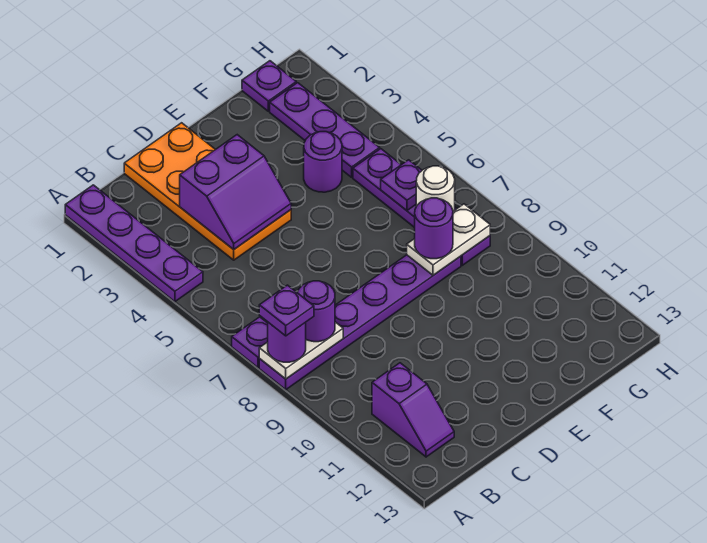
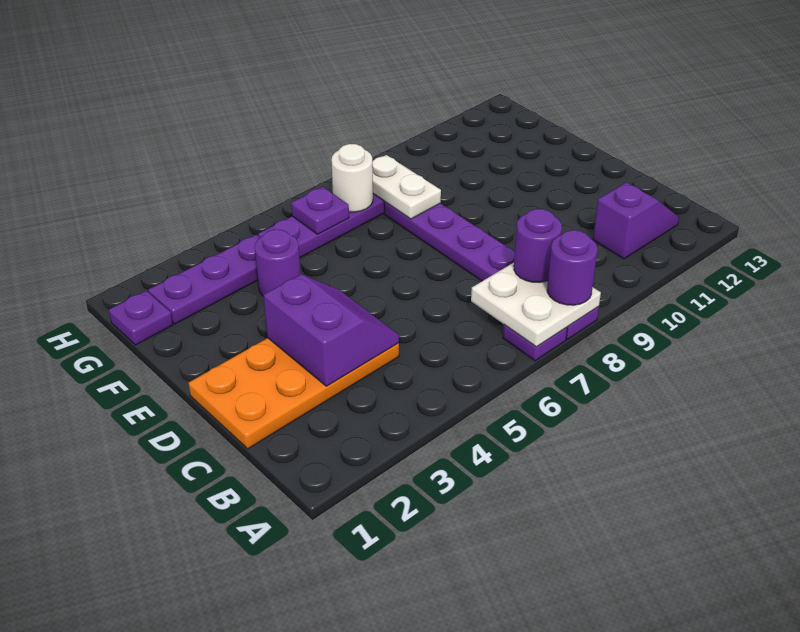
purple 1x4 plate [65,185,203,302] -> none
white 1x2 plate [259,322,343,379] -> white 2x2 plate [471,263,601,347]
purple 1x1 plate [259,285,314,336] -> none
purple 1x1 round brick [415,198,453,259] -> none

